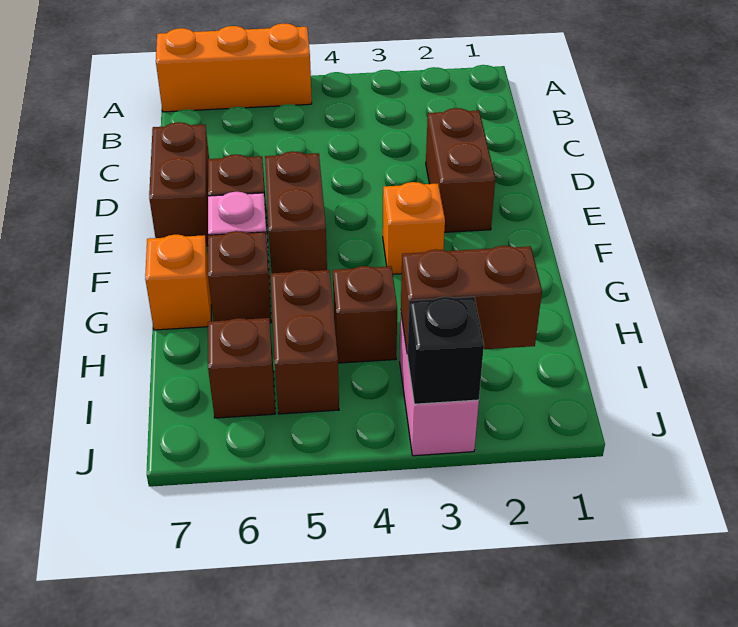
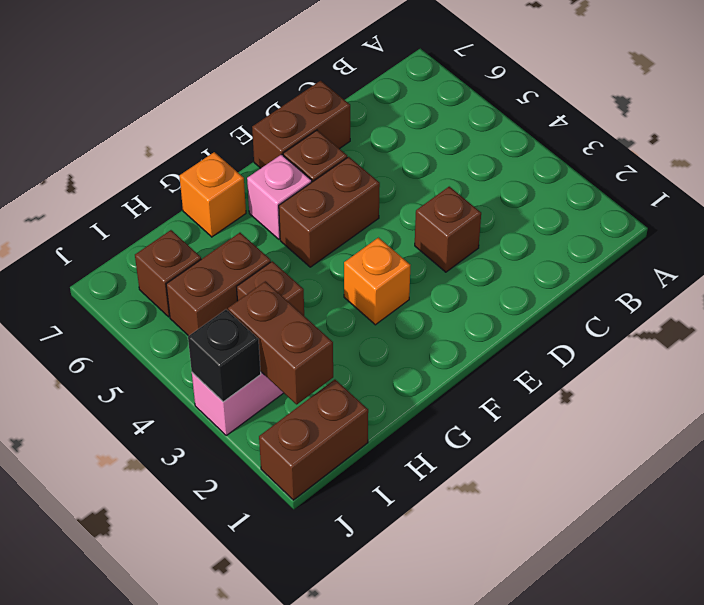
orange 1x3 brick [156,23,312,112] -> none
brown 1x2 brick [426,108,495,232] -> brown 1x2 brick moved to [259,380,368,500]
brown 1x1 brick [208,231,271,323] -> brown 1x1 brick moved to [415,187,481,272]

